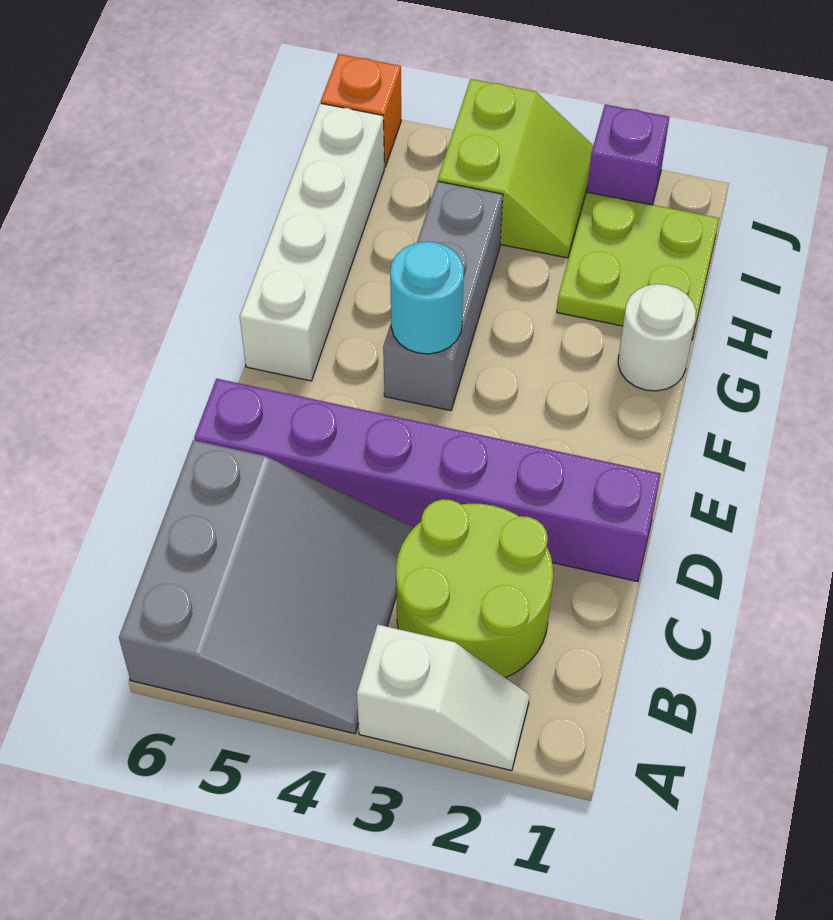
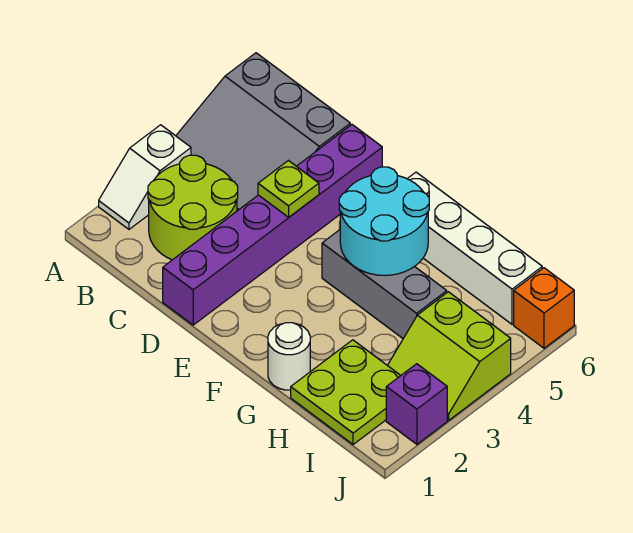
none -> lime 1x1 plate [258,161,319,217]
cyan 1x1 round brick [390,242,464,354] -> cyan 2x2 round brick [339,167,429,275]

